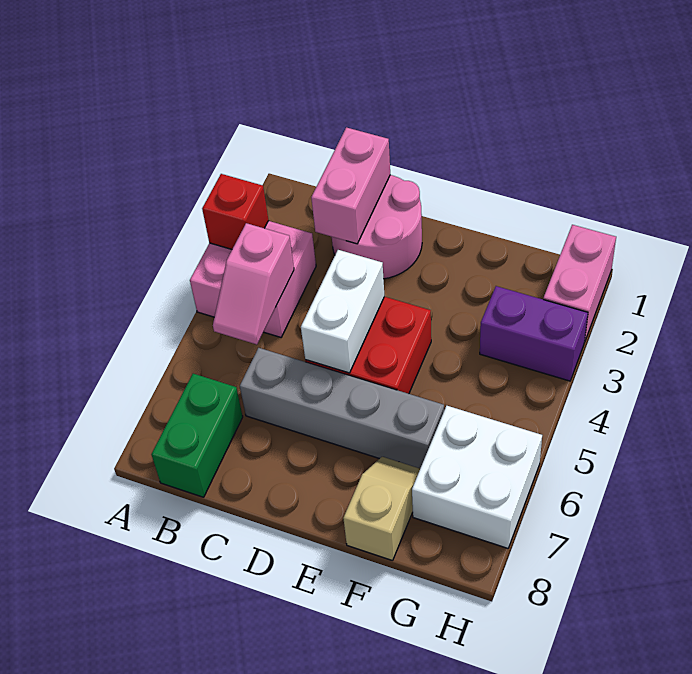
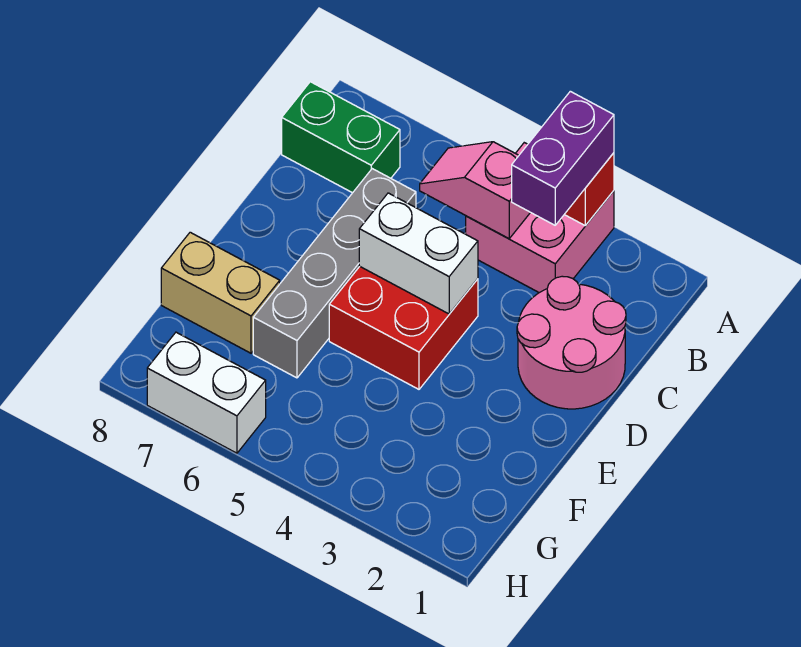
pink 1x2 brick [311,127,390,244] -> none
tan 1x2 slope [343,457,420,561] -> tan 1x2 brick [161,232,280,353]
purple 1x2 brick [480,286,588,381] -> purple 1x2 brick moved to [512,91,614,225]
white 2x2 brick [412,406,542,548] -> white 1x2 brick [147,332,266,453]
pink 1x2 brick [543,225,616,342] -> none

